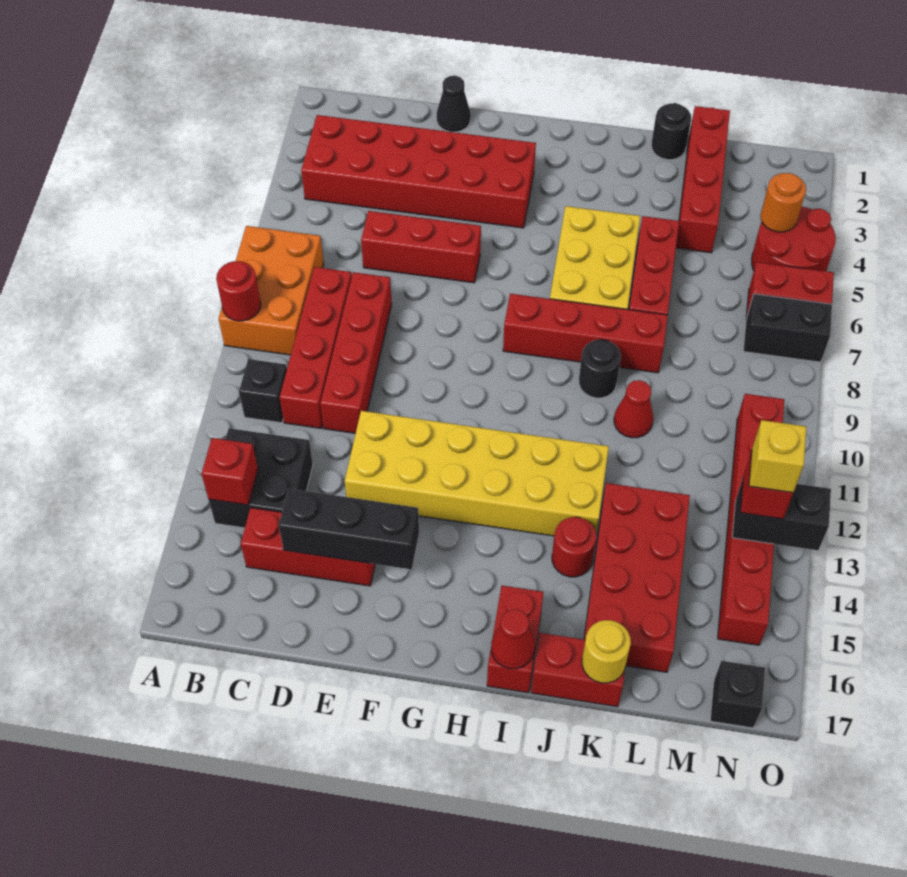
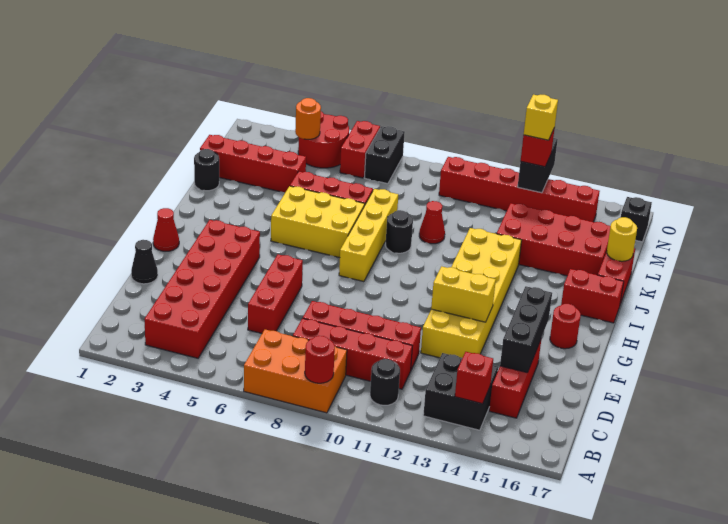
black 1x1 brick [239,359,287,423] -> black 1x1 round brick [370,359,400,405]
none -> yellow 1x2 brick [431,266,496,322]
red 1x4 brick [503,294,668,373] -> yellow 1x4 brick [339,189,398,282]
red 1x1 cone [491,609,535,669] -> red 1x1 cone moved to [153,208,179,251]
red 1x1 round brick [552,517,596,577] -> red 1x1 round brick moved to [550,304,581,349]

